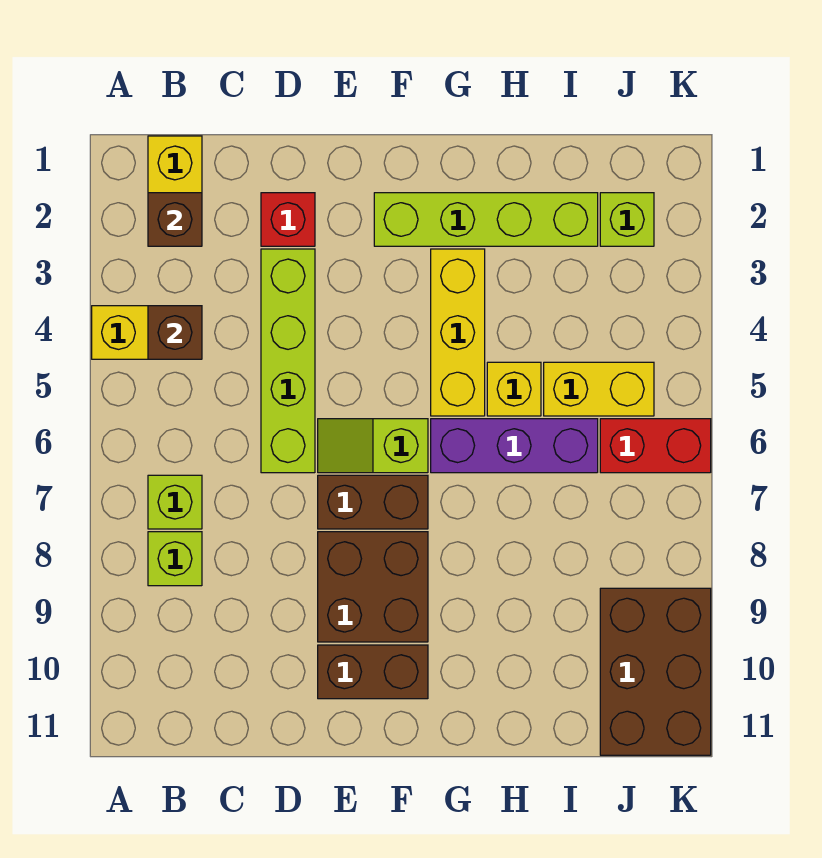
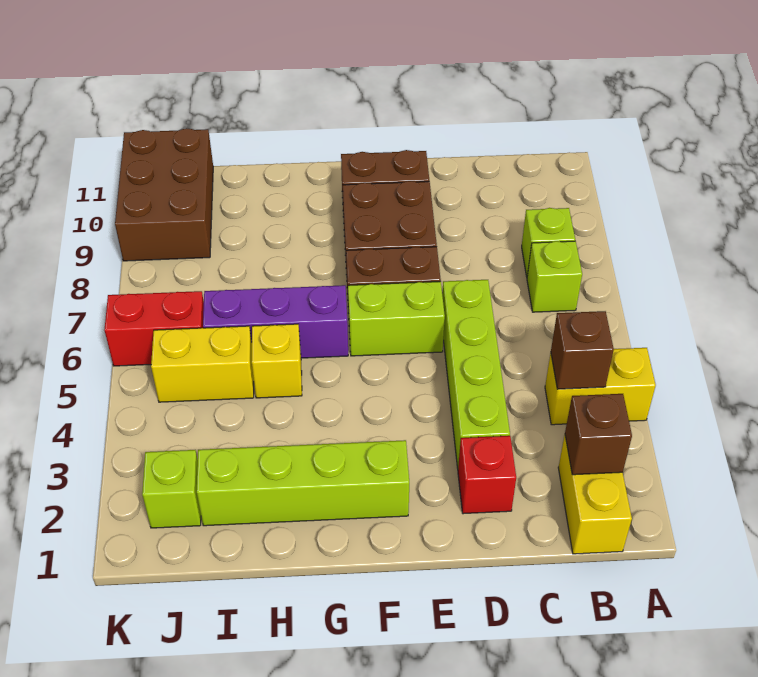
lime 1x2 slope [318,419,428,473] -> lime 1x2 brick [348,281,445,356]
yellow 1x3 brick [431,249,485,416] -> none

